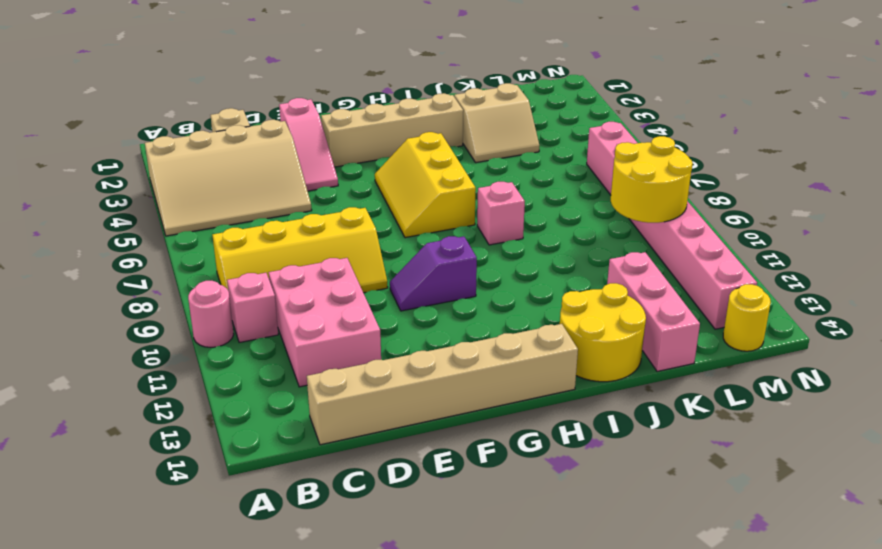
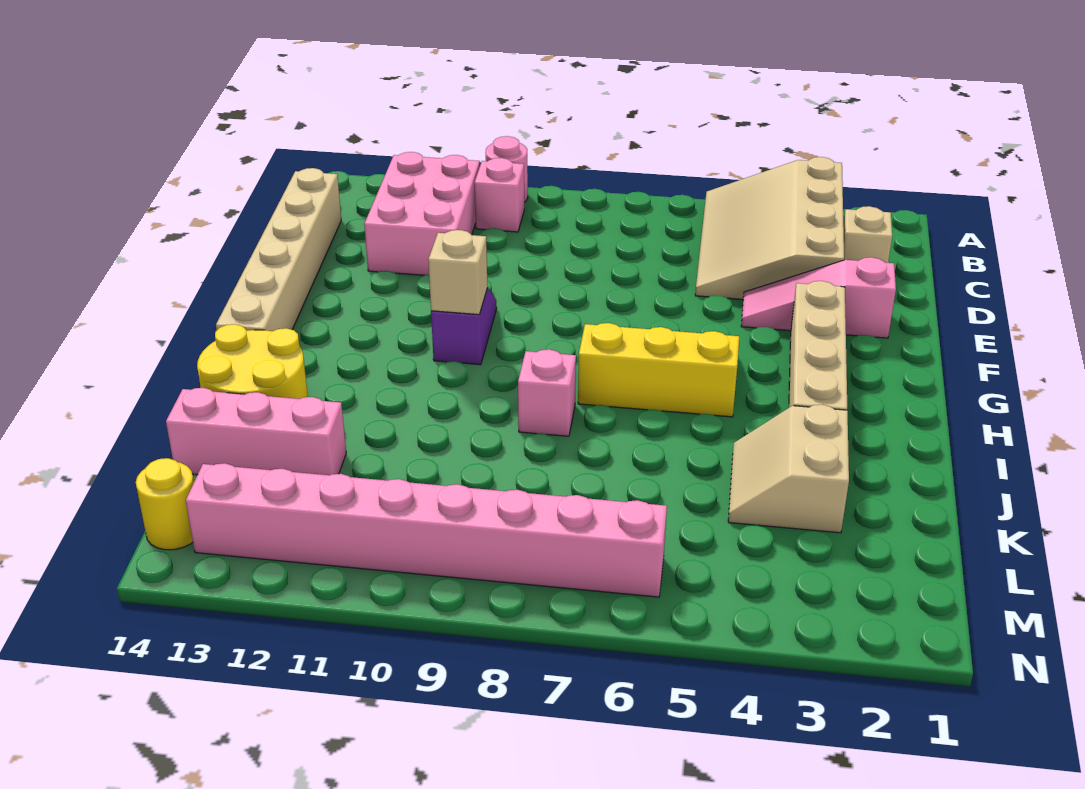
yellow 2x4 slope [212,207,388,293] -> none
pink 2x3 brick [268,258,381,387] -> pink 2x3 brick turned to [364,152,480,275]
none -> tan 1x1 brick [428,230,488,315]
yellow 2x2 round brick [611,136,693,223] -> none

